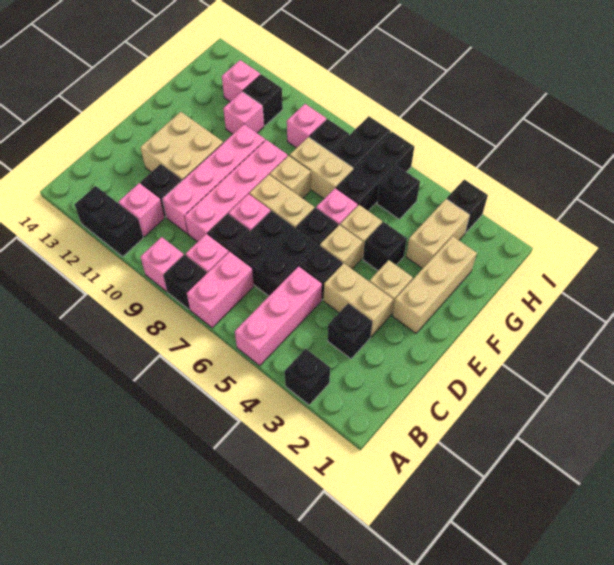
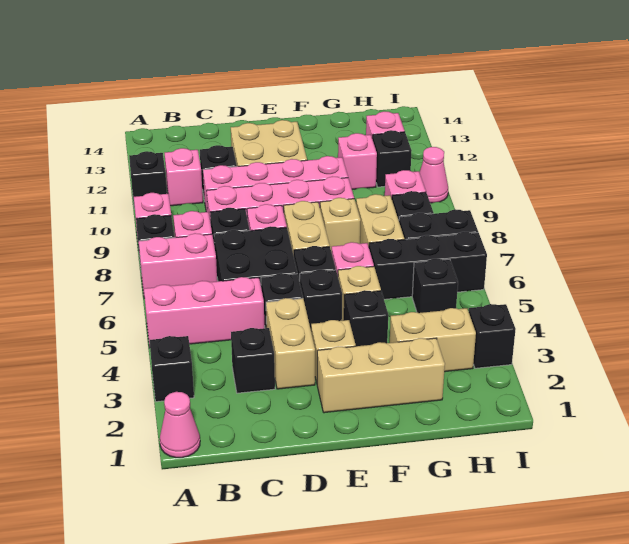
none -> pink 1x1 cone [160,392,200,458]
black 1x2 brick [74,186,143,257] -> black 1x1 brick [129,151,167,209]
tan 1x1 brick [320,225,362,269] -> black 1x1 brick [300,270,342,329]
none -> pink 1x1 cone [419,147,448,203]

